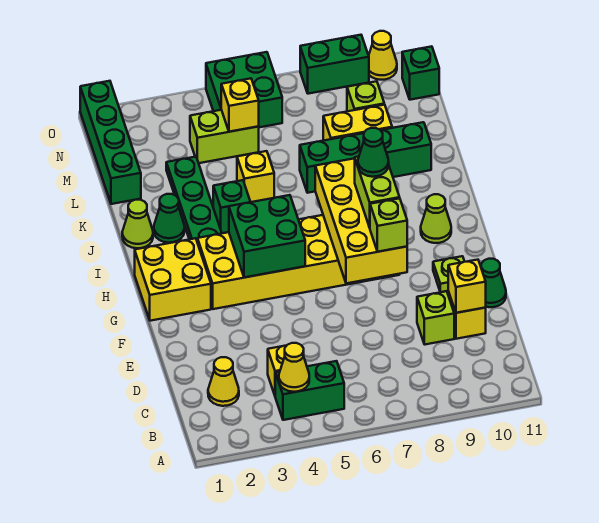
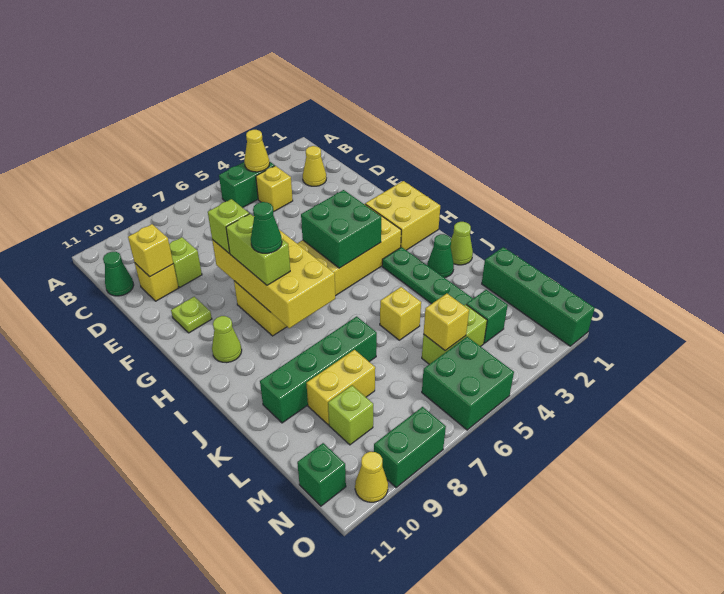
green 1x1 cone [481,259,506,307] -> green 1x1 cone moved to [103,252,134,296]
green 1x1 brick [213,180,250,233] -> green 1x1 brick moved to [466,290,508,343]

